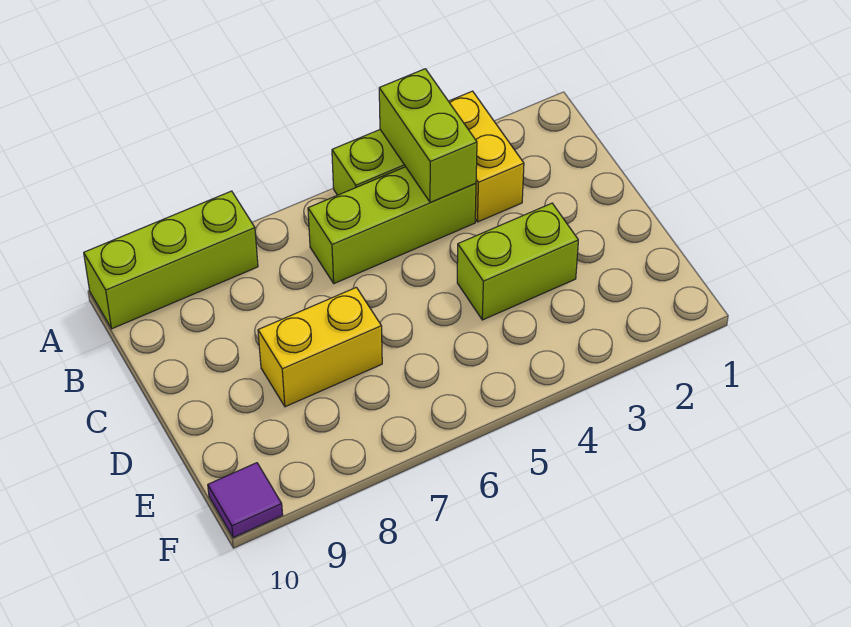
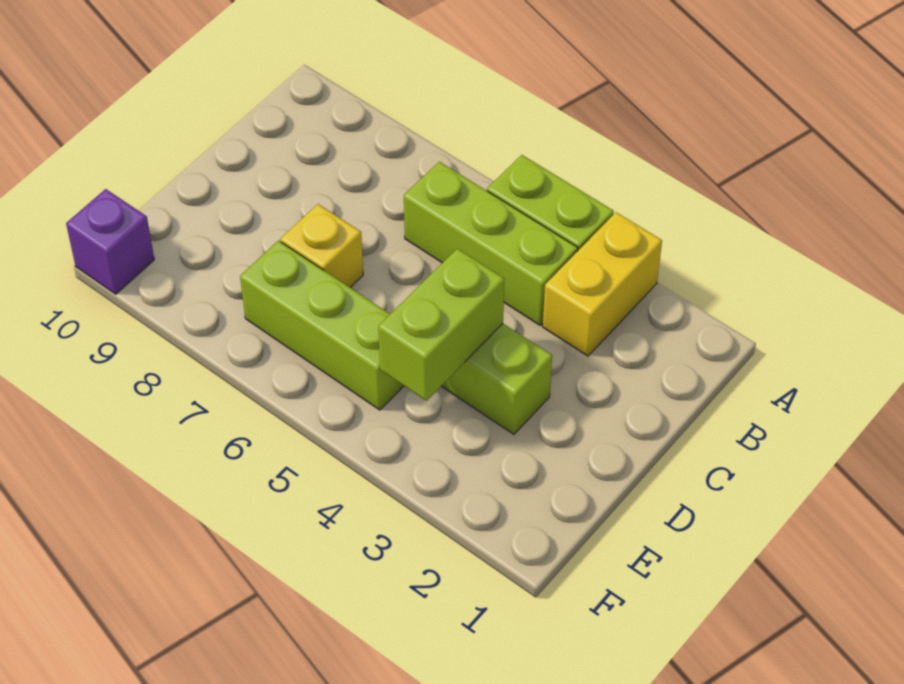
lime 1x2 brick [379,69,477,202] -> lime 1x2 brick moved to [378,249,504,401]
lime 1x3 brick [84,191,258,329] -> lime 1x3 brick moved to [240,241,404,410]
yellow 1x2 brick [258,287,382,407] -> yellow 1x1 brick [280,204,363,288]
purple 1x1 tile [208,463,283,538] -> purple 1x1 brick [66,189,154,294]

